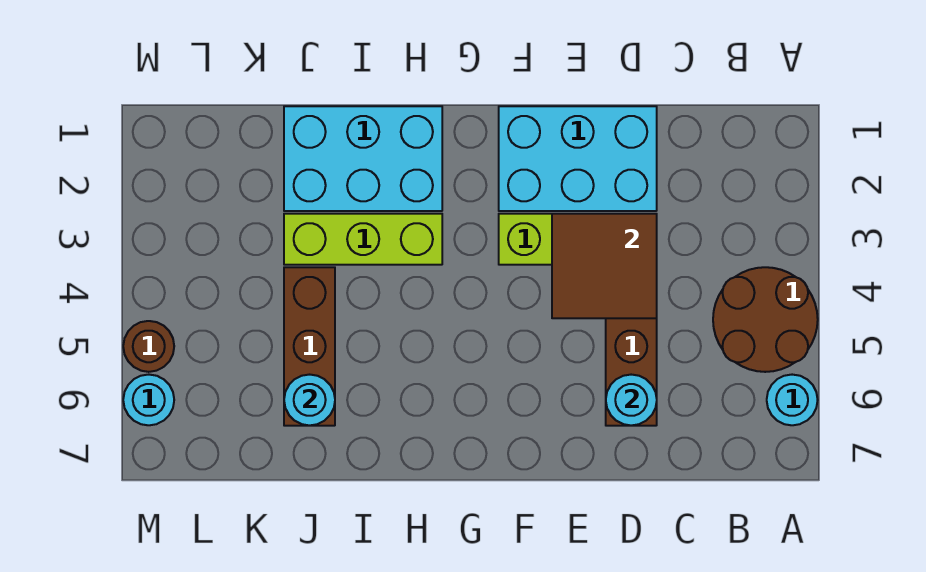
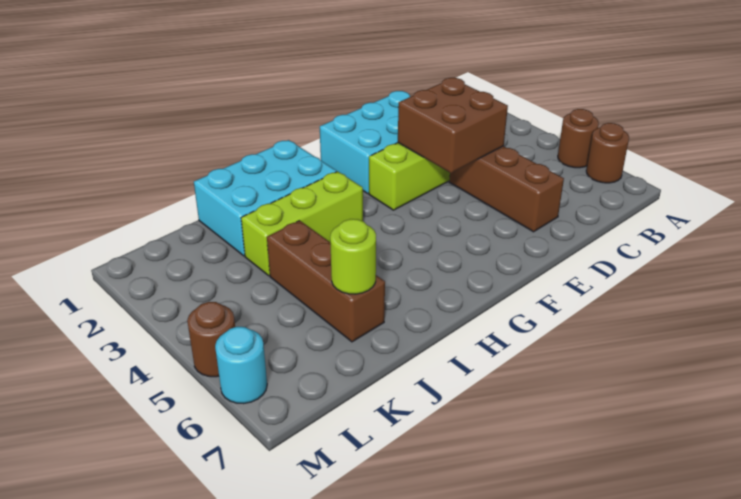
brown 2x2 round brick [713,267,818,372] -> brown 1x1 round brick [558,109,599,168]
cyan 1x1 round brick [767,375,818,425] -> brown 1x1 round brick [586,123,629,183]
brown 2x2 tile [552,214,657,318] -> brown 2x2 brick [398,78,508,173]
cyan 1x1 round brick [606,375,657,425] -> none
cyan 1x1 round brick [284,375,335,425] -> lime 1x1 round brick [330,219,376,294]

